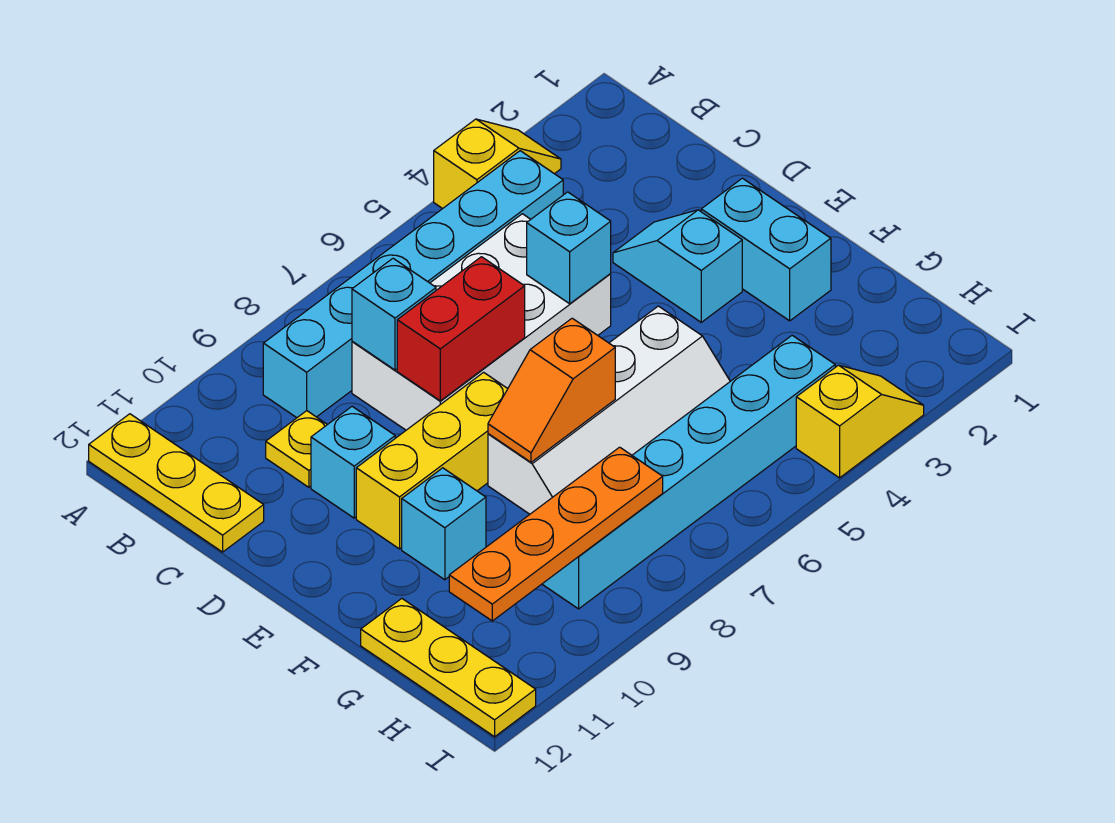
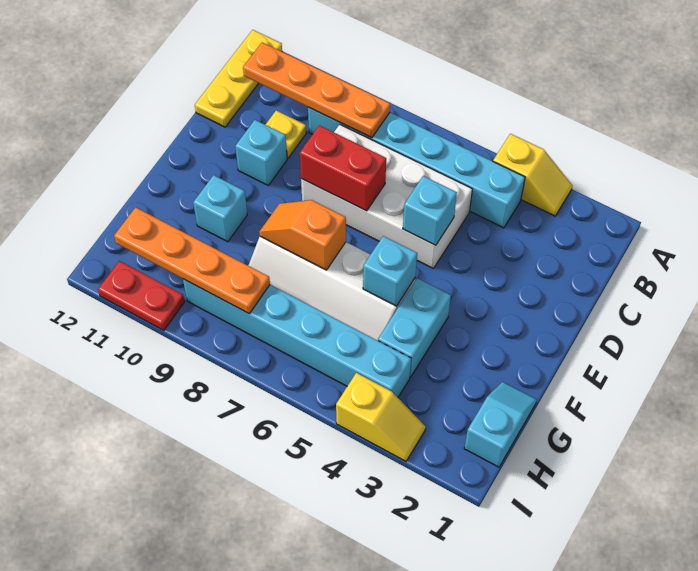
none -> orange 1x4 plate [243,42,390,138]
cyan 1x1 brick [352,258,436,370] -> cyan 1x1 brick moved to [363,236,417,306]
cyan 1x2 slope [613,210,742,322] -> cyan 1x2 slope moved to [464,382,537,467]
cyan 1x2 brick [701,178,831,321] -> cyan 1x2 brick moved to [378,278,451,378]
yellow 1x3 brick [356,372,508,549] -> none
yellow 1x3 plate [361,599,536,737] -> none
none -> red 1x2 plate [98,261,185,330]

